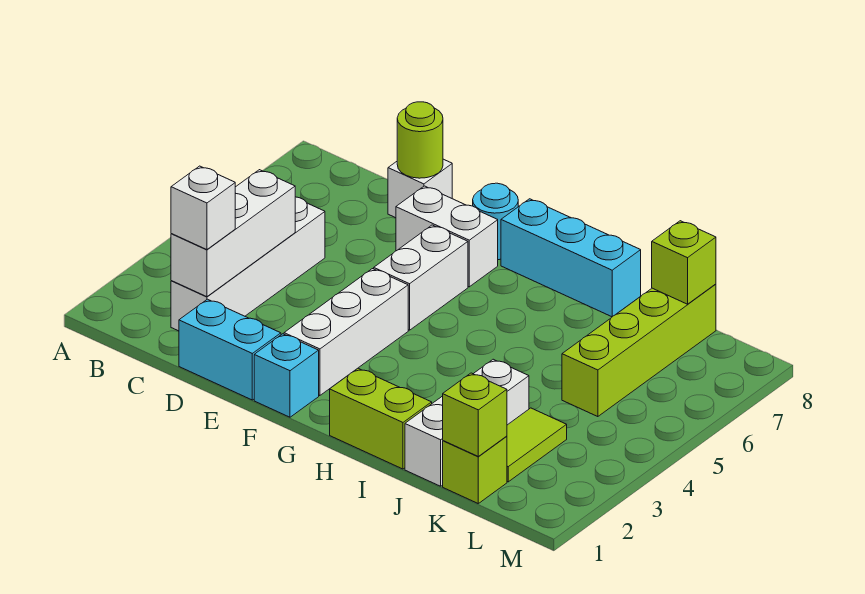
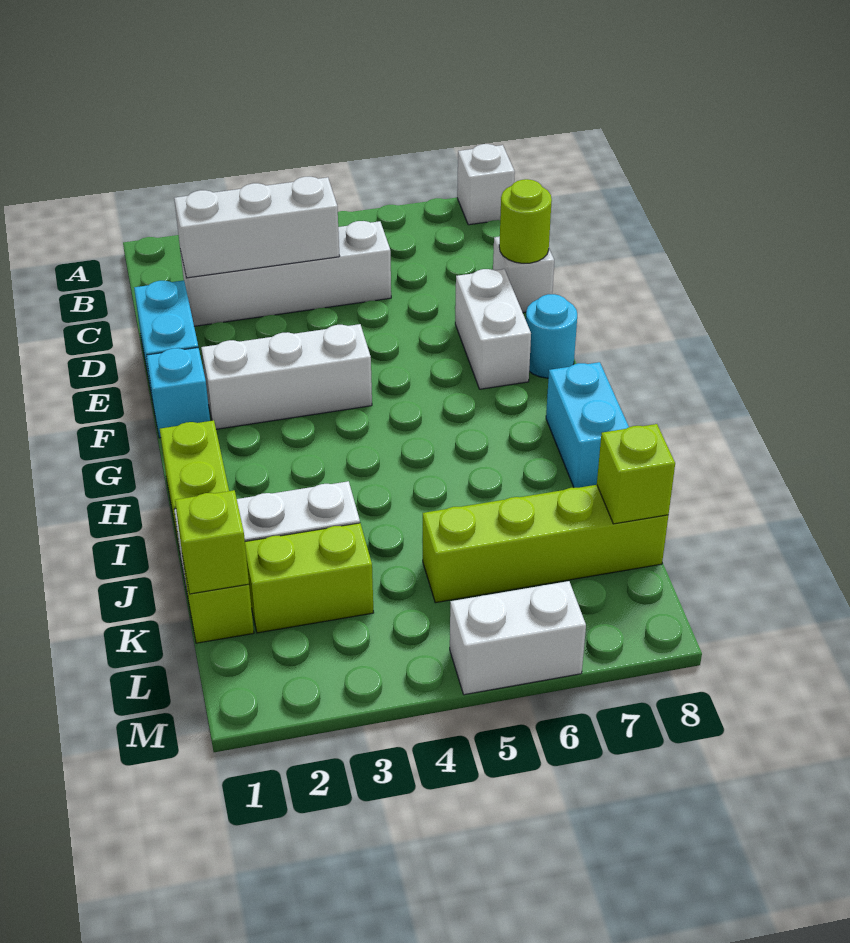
white 1x1 brick [171,166,235,250] -> white 1x1 brick moved to [457,144,515,225]
white 1x2 brick [374,225,468,330] -> white 1x2 brick moved to [450,581,586,695]
cyan 1x3 brick [501,199,641,317] -> cyan 1x2 brick [546,362,629,488]
lime 1x2 tile [507,408,567,482] -> lime 1x2 brick [245,523,373,633]

